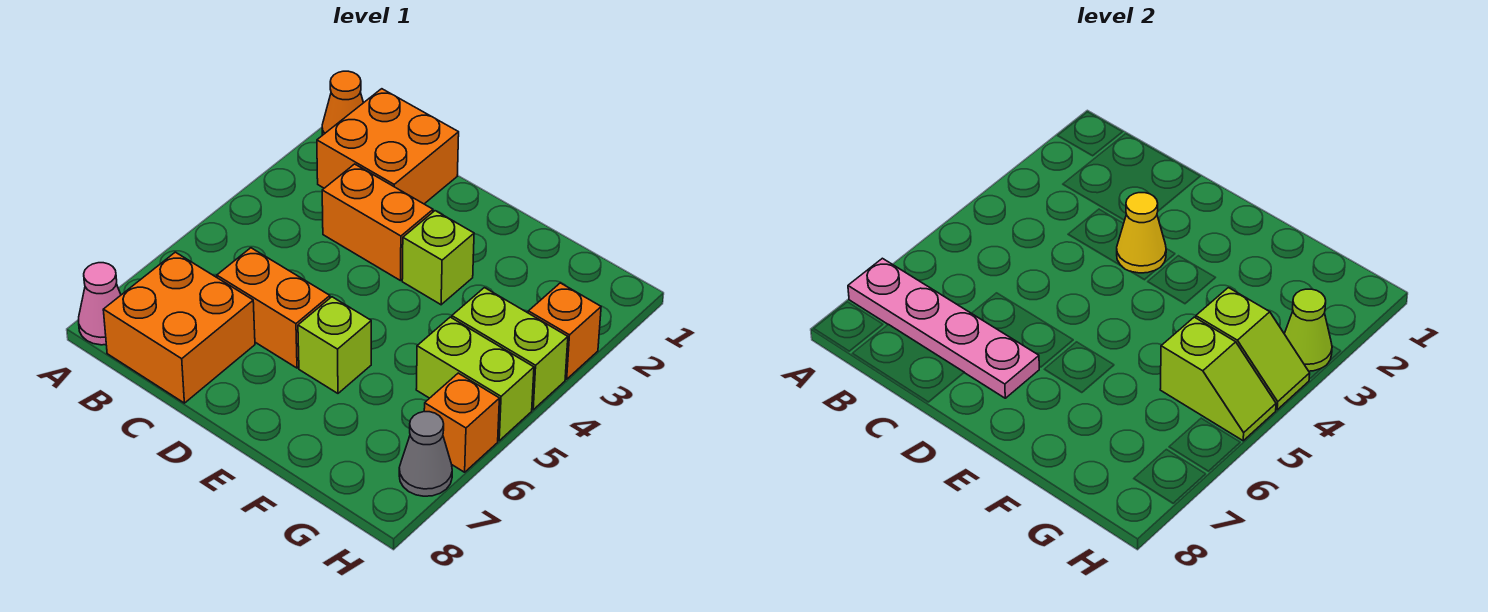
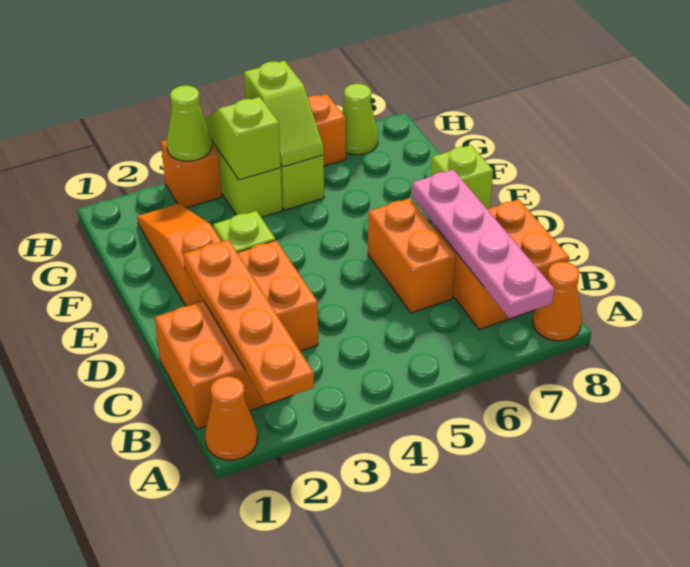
none -> orange 1x4 plate [183,240,314,405]
pink 1x1 cone [79,263,121,345] -> orange 1x1 cone [533,262,582,341]
yellow 1x1 cone [1117,193,1166,273] -> none
none -> orange 1x3 slope [137,204,222,306]
lime 1x1 brick [298,297,371,393] -> lime 1x1 brick moved to [431,145,493,209]
lime 1x2 slope [1160,317,1276,441] -> lime 1x2 slope turned to [244,61,324,167]
grey 1x1 cone [399,412,452,496] -> lime 1x1 cone [342,84,378,155]

